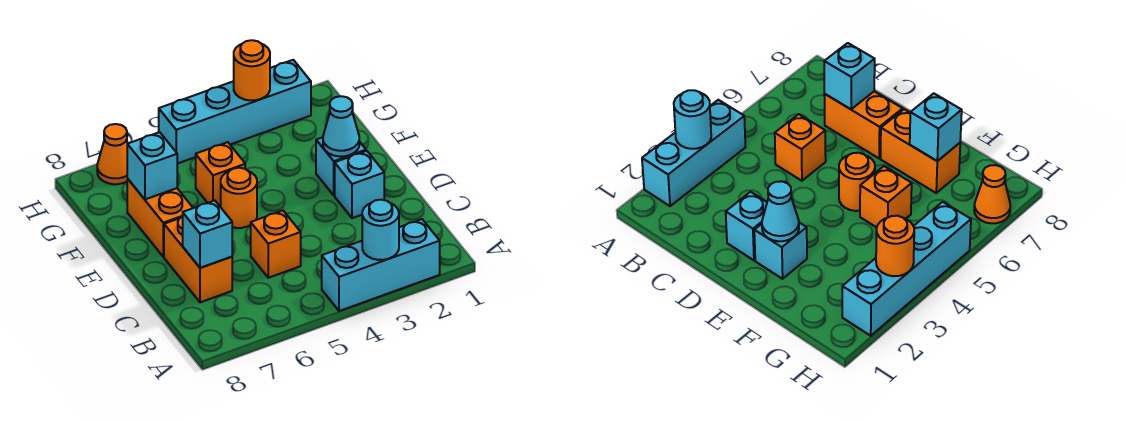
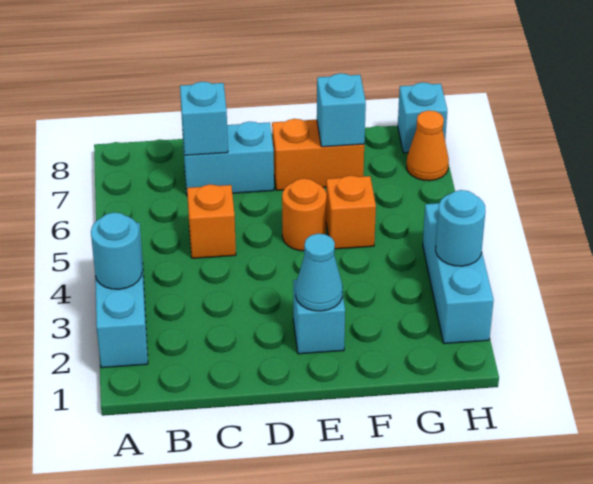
orange 1x2 brick [164,217,232,302] -> cyan 1x2 brick [183,122,274,193]
cyan 1x1 brick [335,151,384,218] -> cyan 1x1 brick moved to [398,82,447,153]
cyan 1x4 brick [159,60,311,164] -> cyan 1x3 brick [423,203,494,344]
orange 1x1 round brick [234,40,270,100] -> cyan 1x1 round brick [436,190,486,266]

